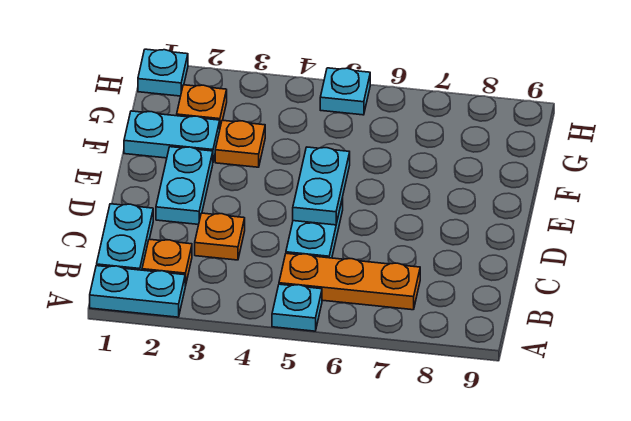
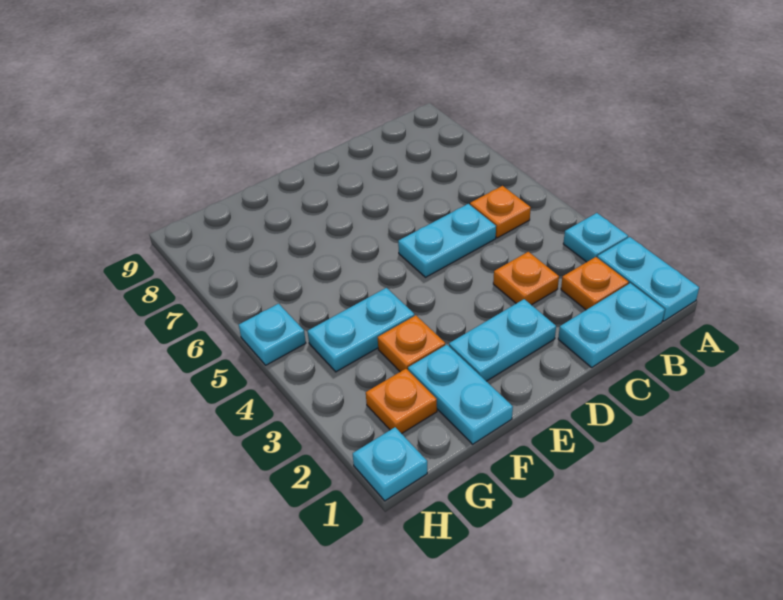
cyan 1x1 plate [272,284,322,331] -> cyan 1x1 plate moved to [563,213,628,262]
orange 1x3 plate [279,253,420,310] -> orange 1x1 plate [470,186,531,238]
cyan 1x2 plate [293,147,350,225] -> cyan 1x2 plate moved to [308,288,414,372]

